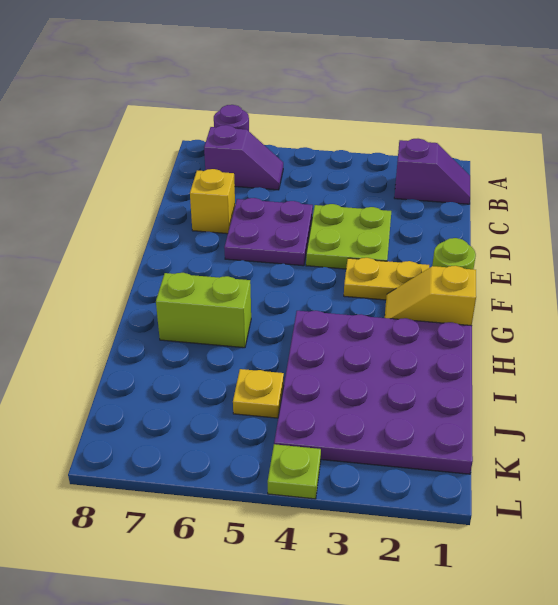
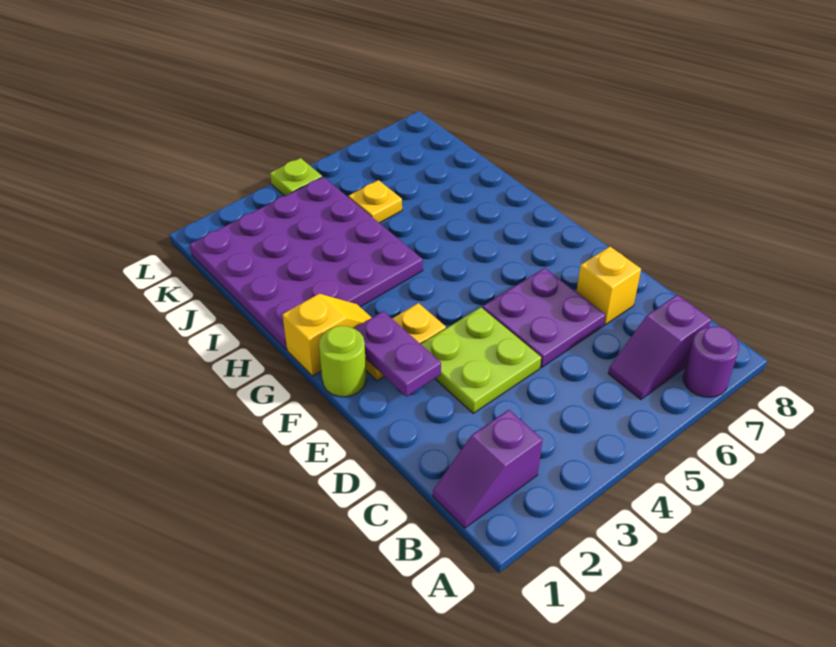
none -> purple 1x2 plate [354,311,441,396]
lime 1x2 brick [156,273,251,348] -> none

